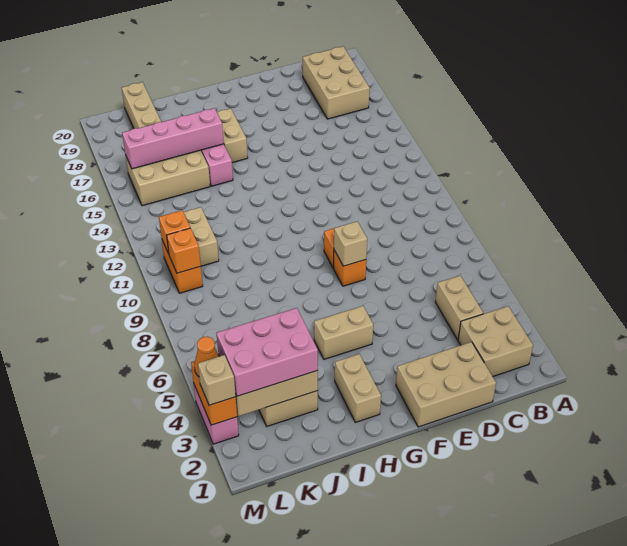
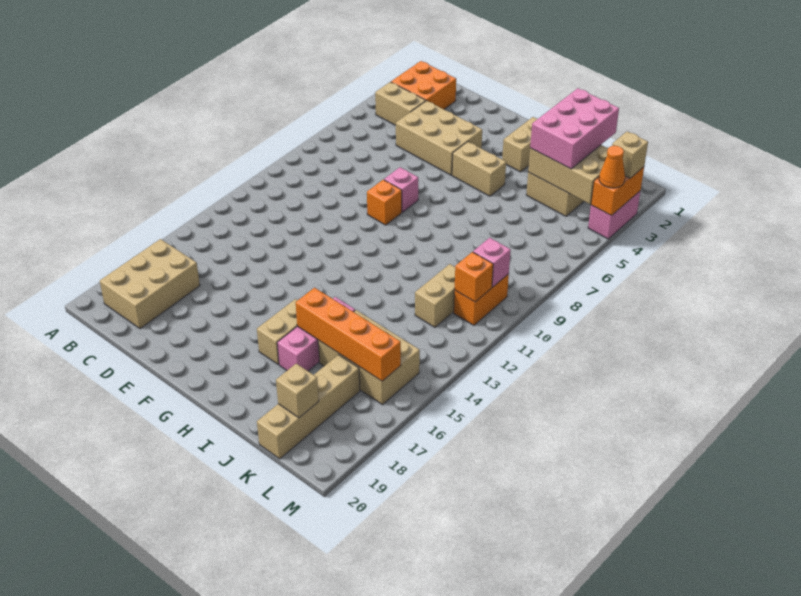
tan 2x2 brick [458,306,533,377] -> orange 2x2 brick [391,61,456,109]
tan 1x2 brick [435,276,483,340] -> tan 1x2 brick turned to [375,82,426,125]
tan 2x3 brick [396,342,496,427] -> tan 2x3 brick moved to [396,101,482,175]
orange 1x1 brick [334,250,366,286] -> pink 1x1 brick [384,167,418,212]
tan 1x1 brick [334,222,367,266] -> tan 1x1 brick moved to [276,364,319,418]
pink 1x4 brick [122,108,224,169] -> orange 1x4 brick [296,288,401,381]
pink 2x3 brick [216,308,318,396] -> pink 2x3 brick turned to [530,88,619,169]
orange 1x1 brick [167,228,201,273] -> pink 1x1 brick [473,238,511,287]

